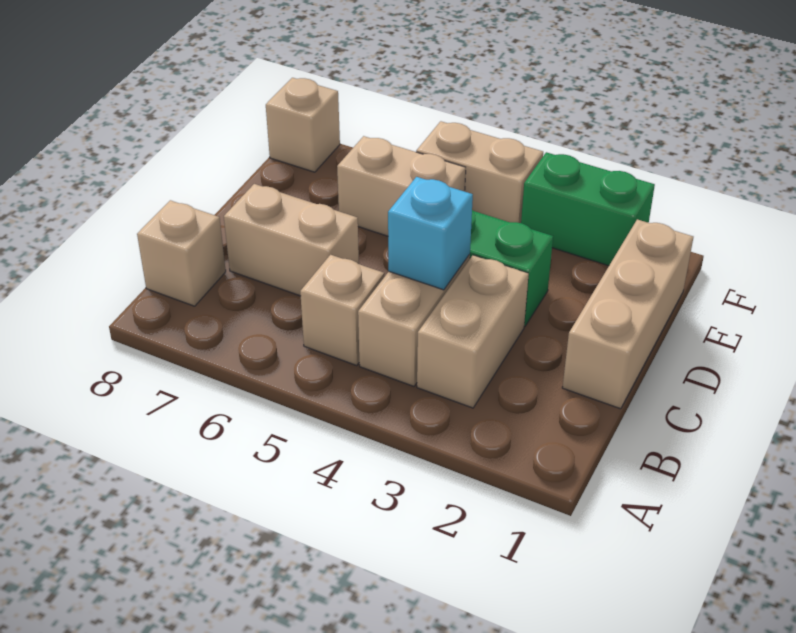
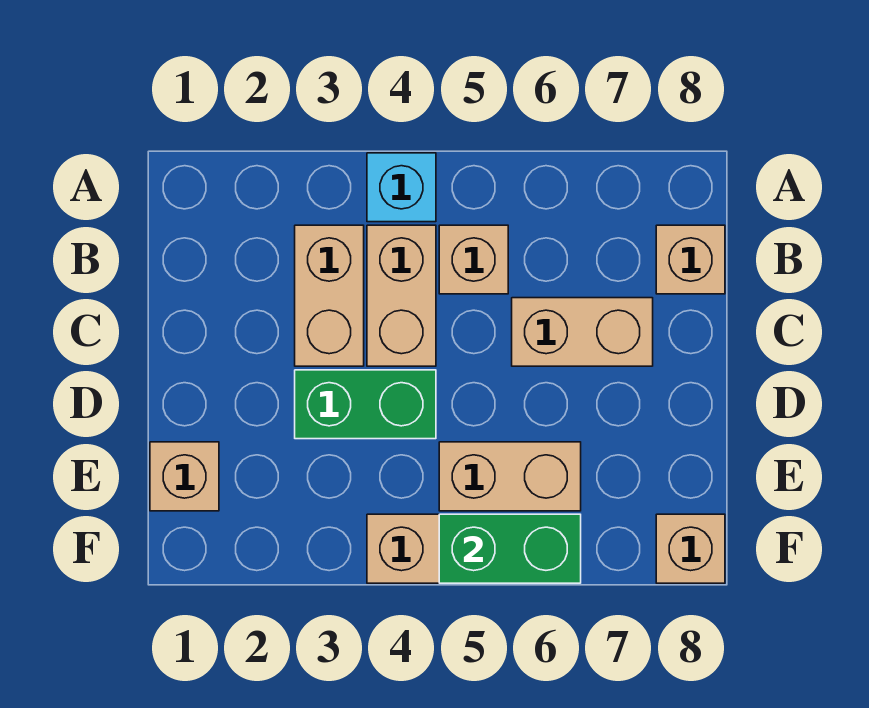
tan 1x3 brick [562,219,693,409] -> tan 1x1 brick [150,442,219,511]
cyan 1x1 brick [388,177,473,290] -> cyan 1x1 brick moved to [367,153,436,222]
green 1x2 brick [521,152,655,266] -> green 1x2 brick moved to [439,514,581,583]

